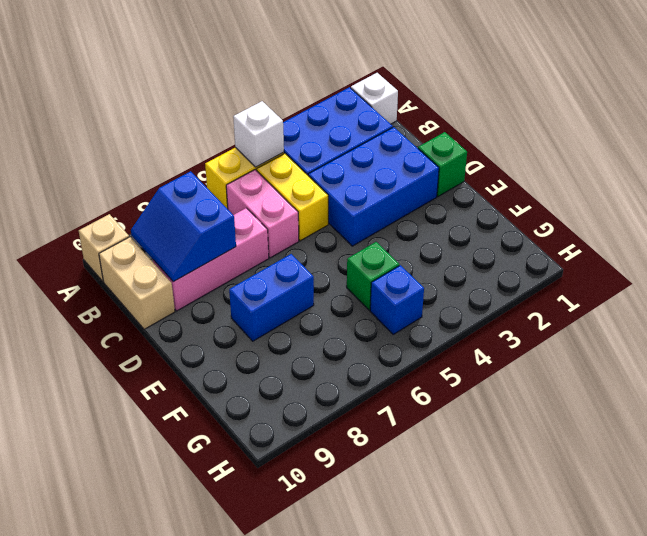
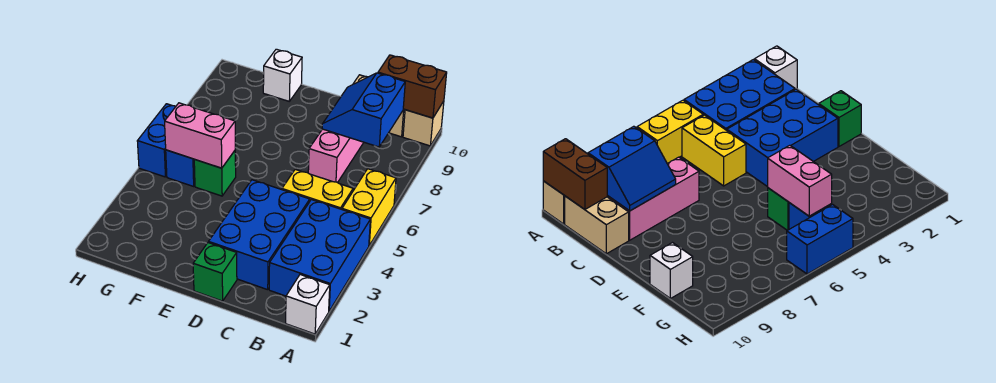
white 1x1 brick [233,101,284,167] -> white 1x1 brick moved to [263,49,302,101]
none -> brown 1x2 brick [378,55,447,118]
pink 1x2 brick [226,170,299,258] -> pink 1x2 brick moved to [165,103,235,168]
blue 2x2 slope [131,171,236,282] -> blue 2x2 slope turned to [322,73,405,147]
blue 1x2 brick [229,254,314,341] -> blue 1x2 brick moved to [137,104,176,177]

